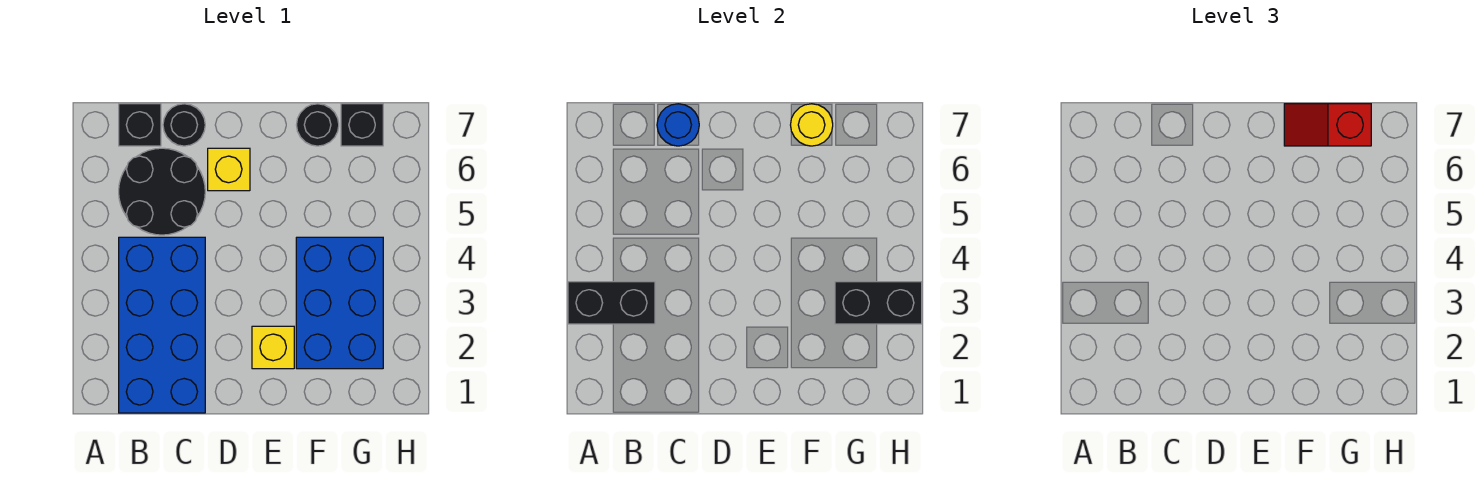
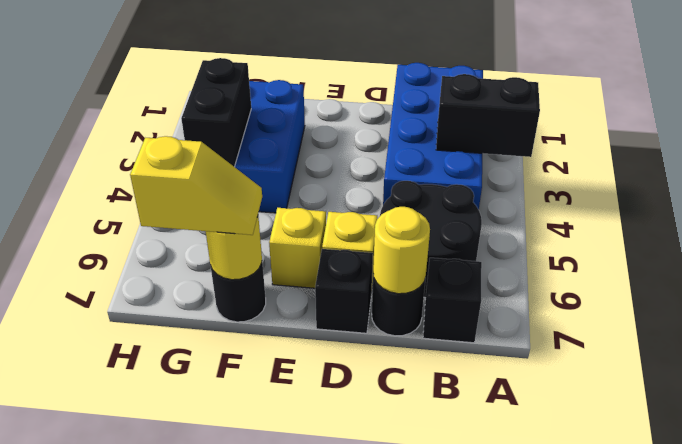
blue 1x1 round brick [657,104,699,146] -> yellow 1x1 round brick [373,207,430,294]
yellow 1x1 brick [252,326,294,369] -> yellow 1x1 brick moved to [269,208,326,288]
red 1x2 slope [1284,104,1371,146] -> yellow 1x2 slope [130,136,262,235]
black 1x2 brick [835,282,922,324] -> black 1x2 brick turned to [181,58,251,167]
black 1x1 brick [341,104,383,146] -> black 1x1 brick moved to [315,249,373,333]

